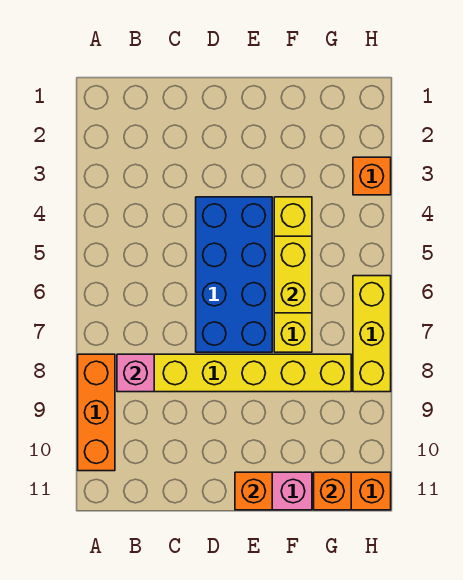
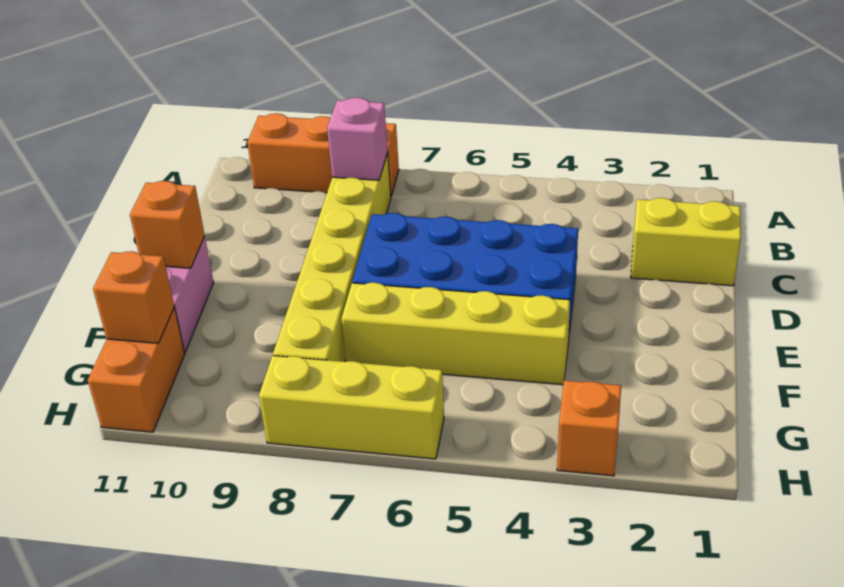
yellow 1x2 brick [274,236,312,313] -> yellow 1x2 brick moved to [631,198,741,286]

